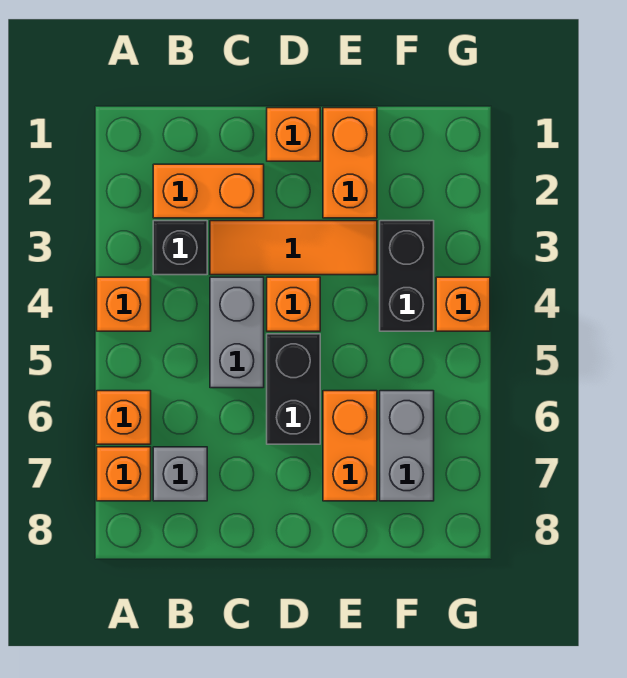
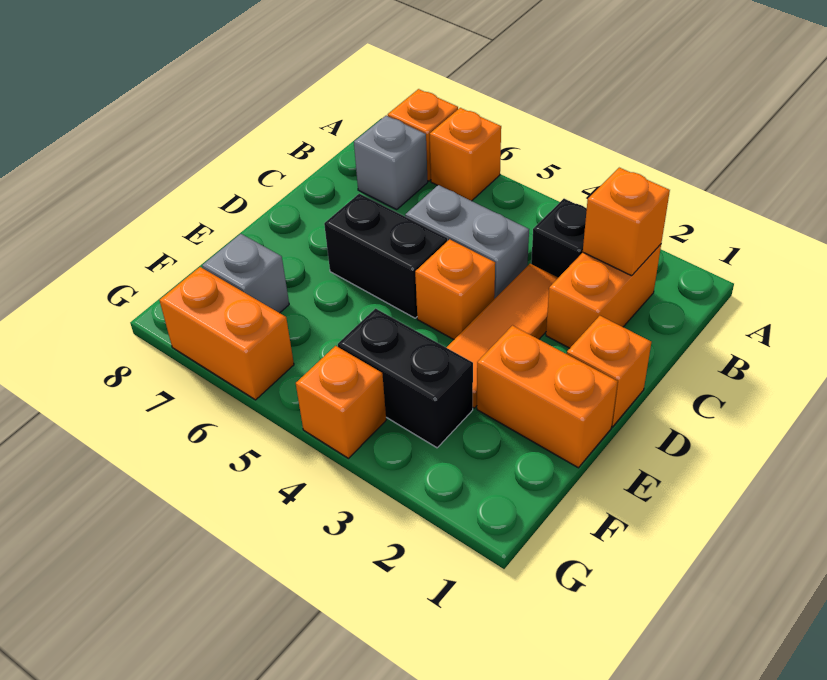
orange 1x1 brick [97,277,151,331] -> orange 1x1 brick moved to [583,168,670,276]
orange 1x2 brick [323,391,377,501] -> orange 1x2 brick moved to [159,267,294,400]
grey 1x2 brick [380,391,434,501] -> grey 1x1 brick [202,234,289,313]

